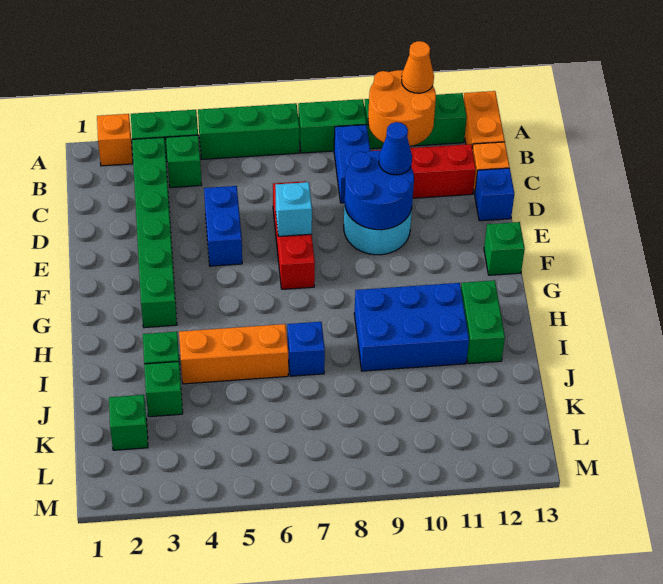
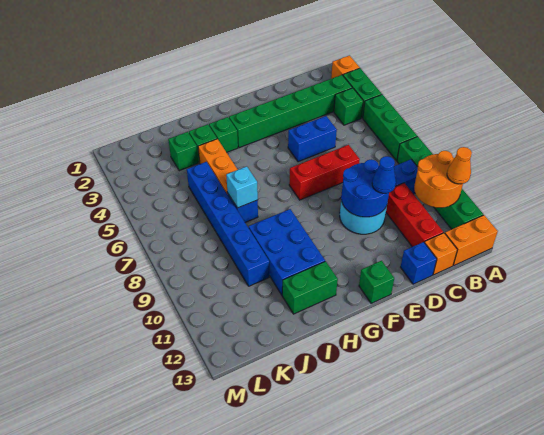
cyan 1x1 brick [275,182,312,236] -> cyan 1x1 brick moved to [226,166,258,208]
none -> blue 1x6 brick [187,162,269,286]
green 1x1 brick [109,395,148,450] -> green 1x1 brick moved to [209,117,238,152]

